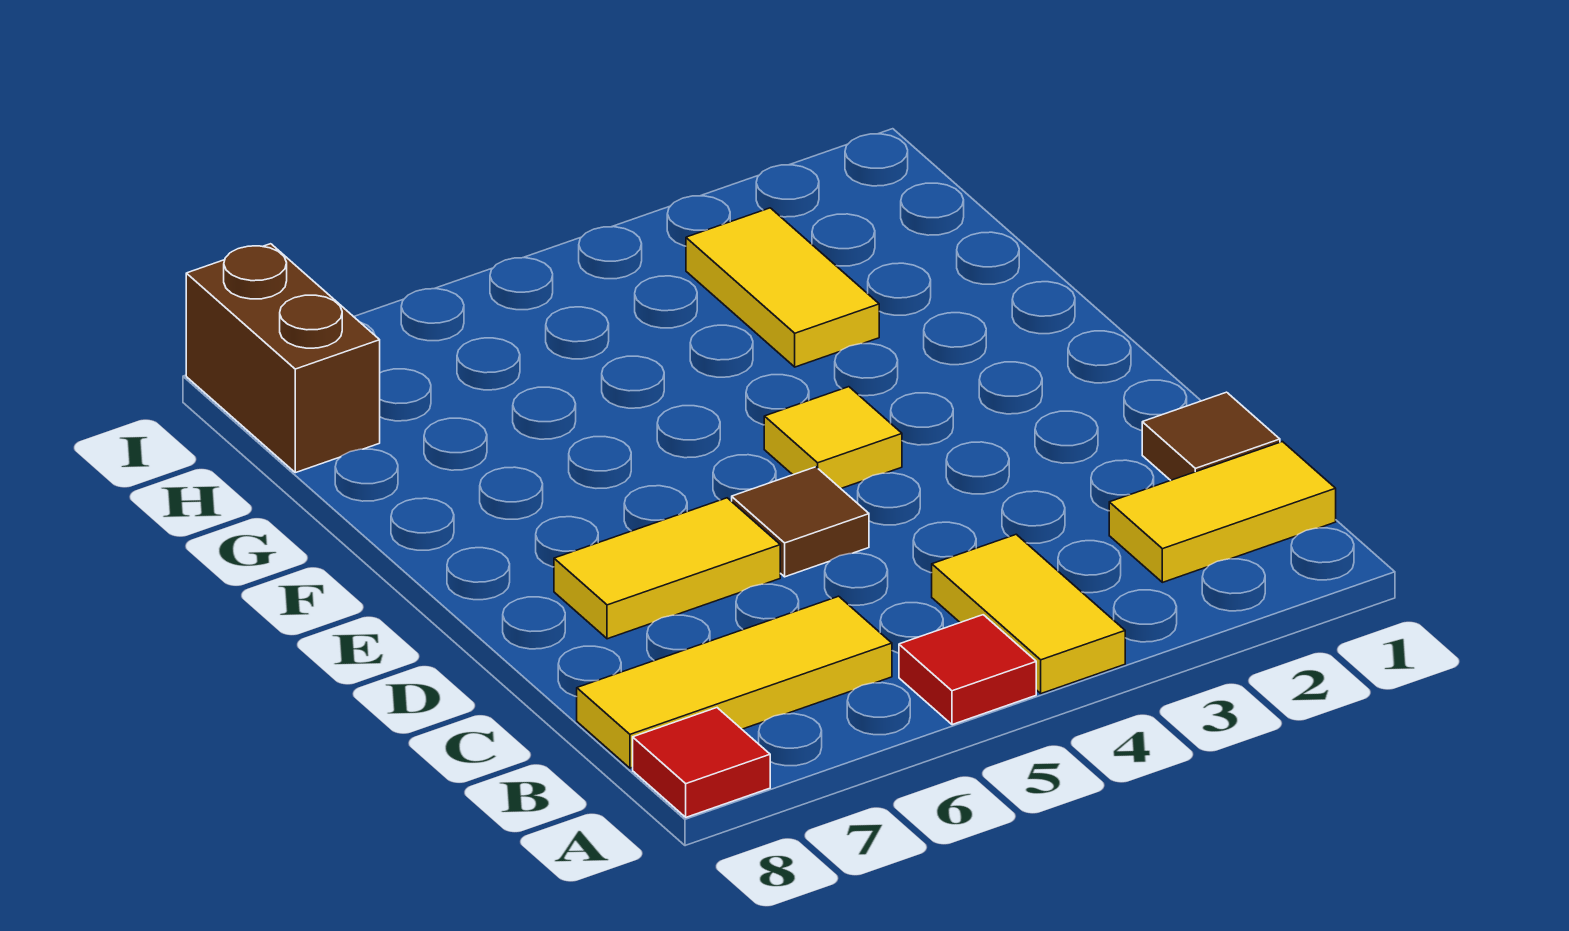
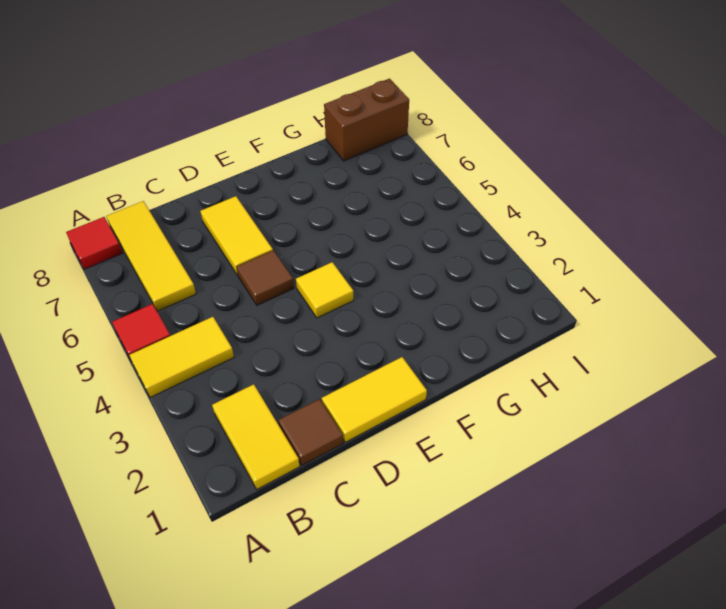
yellow 1x2 tile [686,208,879,367] -> yellow 1x2 tile moved to [322,357,427,442]

